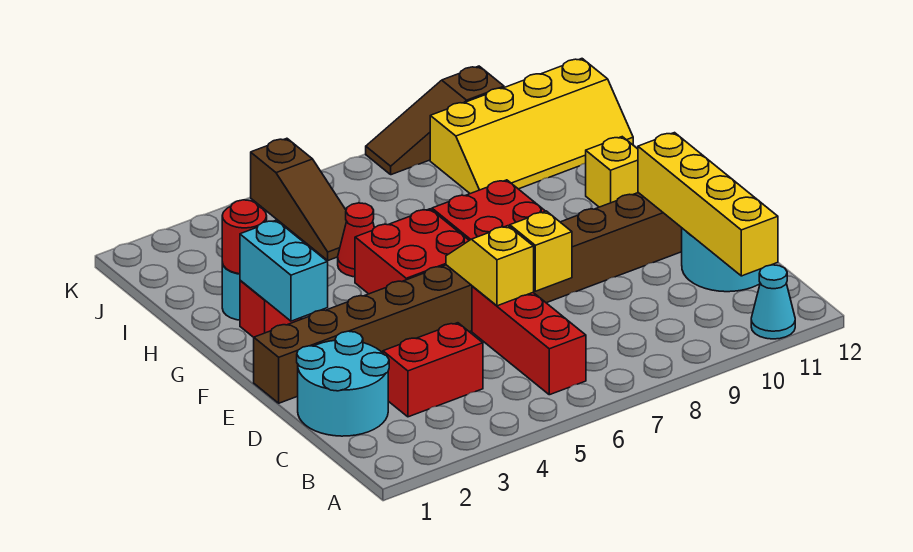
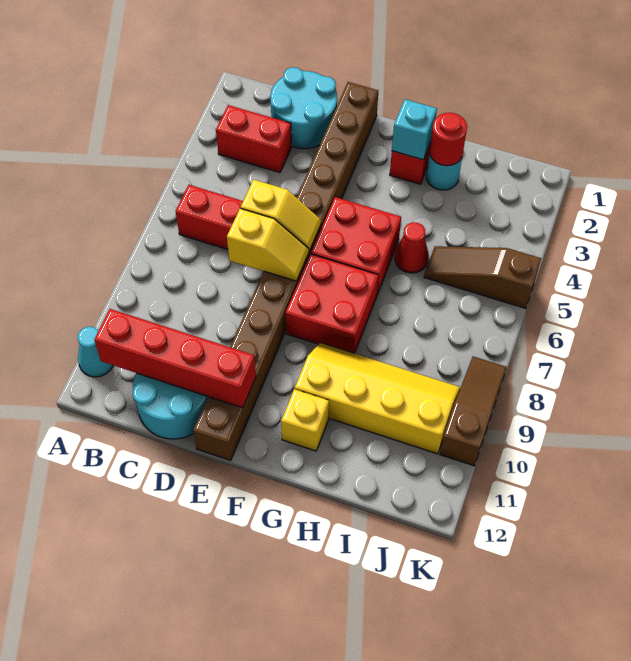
yellow 1x4 brick [638,133,778,276] -> red 1x4 brick [94,309,256,408]
red 1x2 brick [383,323,483,417] -> red 1x2 brick turned to [216,105,291,173]
cyan 1x2 brick [240,220,328,321] -> cyan 1x1 brick [392,99,437,160]
yellow 2x4 slope [430,59,633,194] -> yellow 2x4 slope turned to [295,343,460,454]

